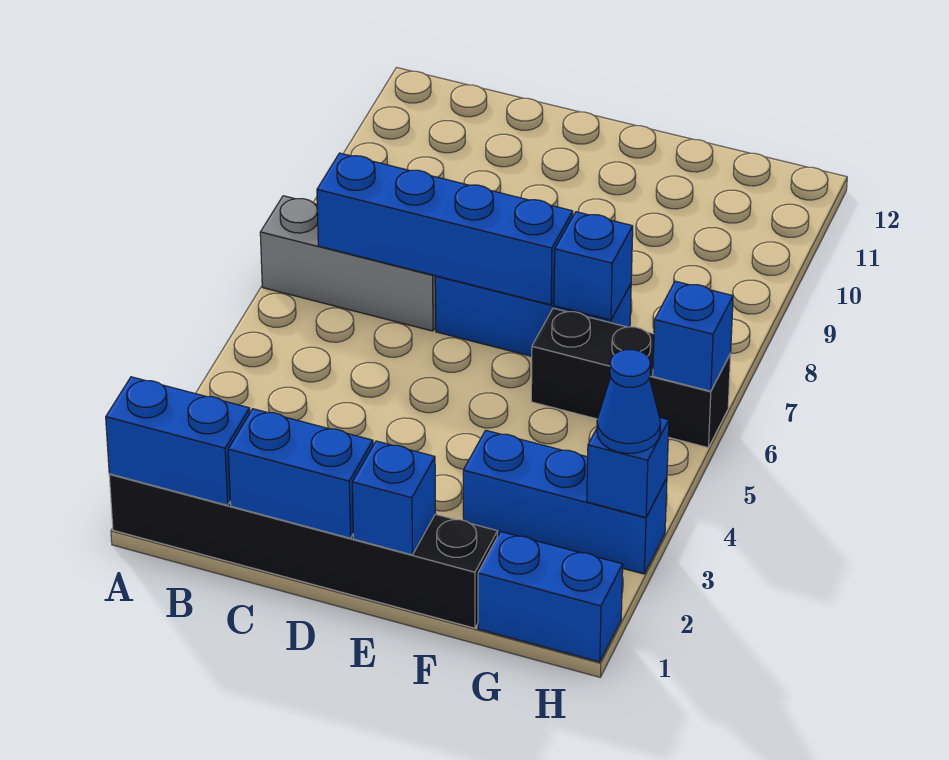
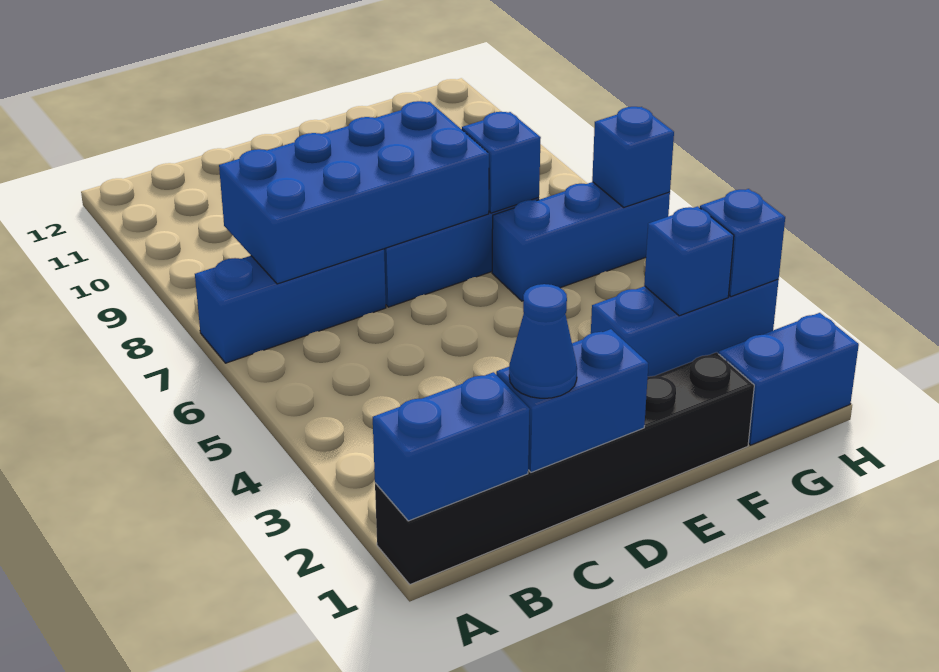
grey 1x3 brick [260,196,436,331] -> blue 1x3 brick [195,249,386,363]
blue 1x4 brick [317,153,573,305] -> blue 2x4 brick [219,101,489,284]
blue 1x1 brick [352,441,435,555] -> blue 1x1 brick moved to [644,206,734,316]
black 1x3 brick [531,308,731,447] -> blue 1x3 brick [492,182,670,301]
blue 1x1 cone [597,350,661,454] -> blue 1x1 cone moved to [509,284,577,398]

